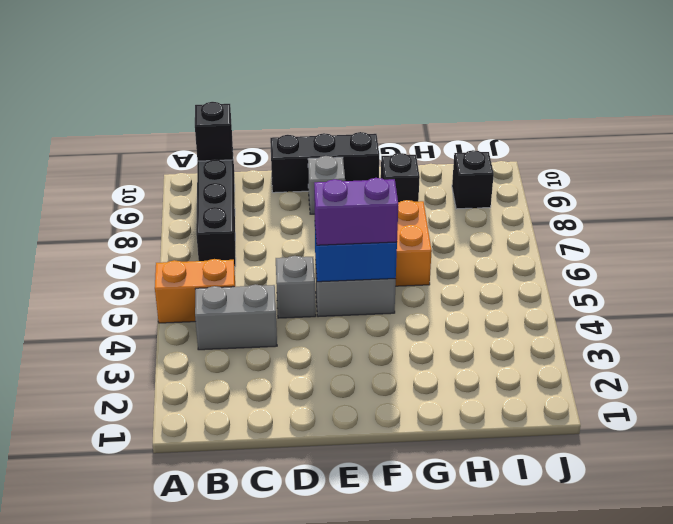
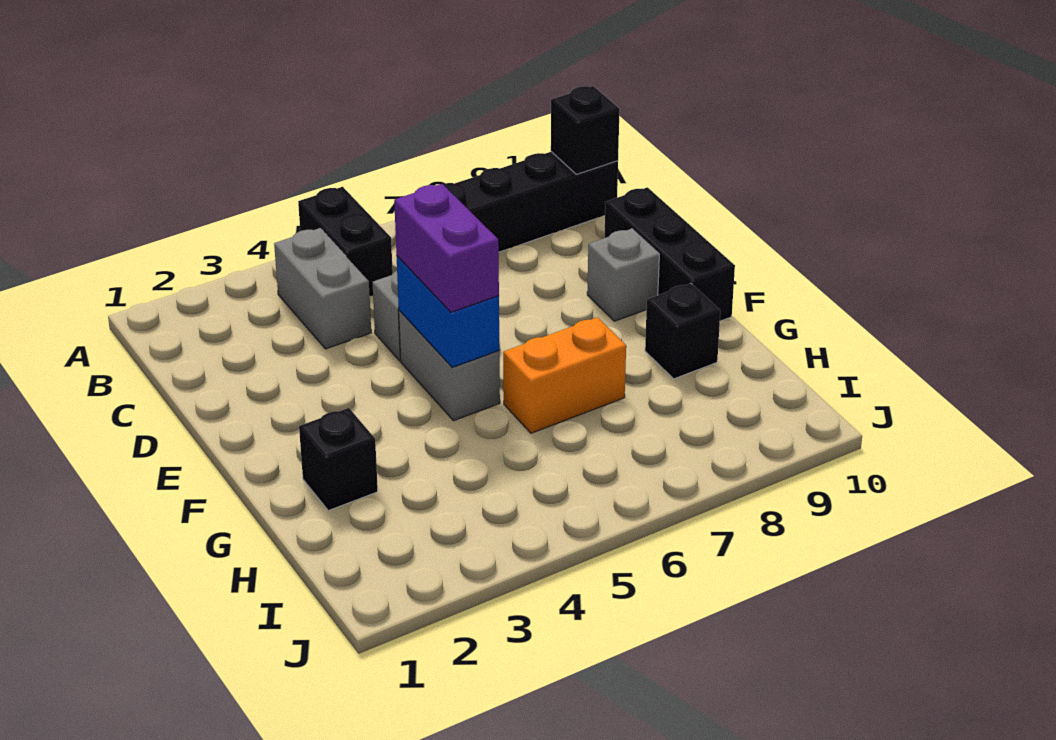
orange 1x2 brick [155,259,236,323] -> black 1x2 brick [298,187,393,297]
black 1x1 brick [452,150,494,209] -> black 1x1 brick moved to [299,408,378,511]

